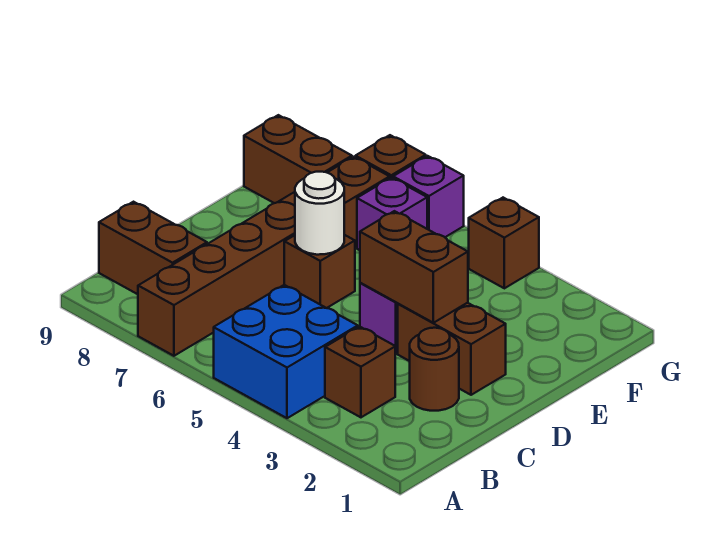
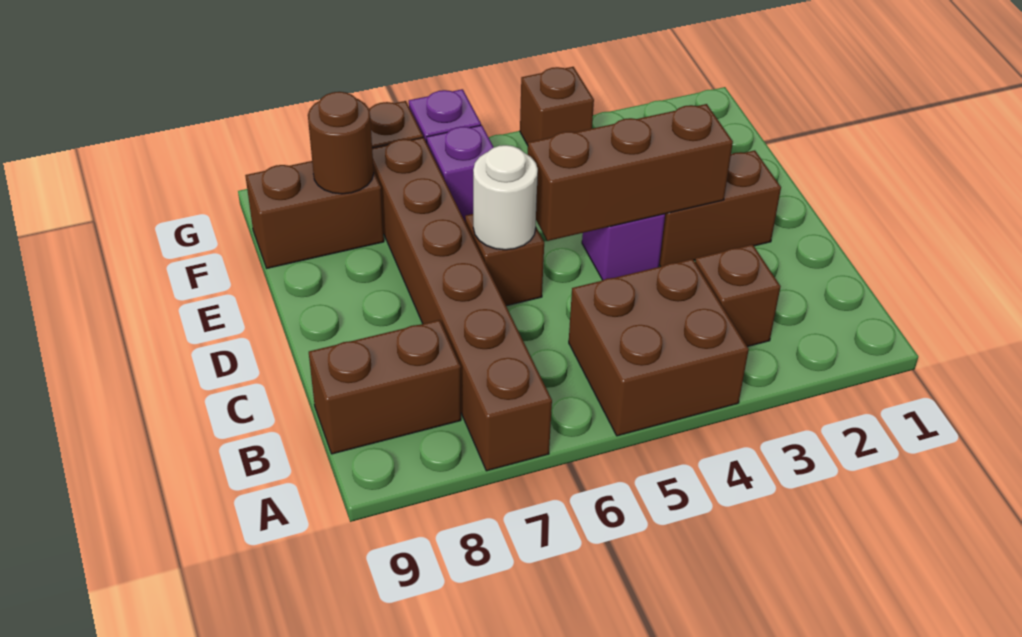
blue 2x2 brick [214,285,358,418] -> brown 2x2 brick [569,259,749,436]
brown 1x1 round brick [410,328,459,411] -> brown 1x1 round brick moved to [308,92,374,194]
brown 1x2 brick [360,211,468,323] -> brown 1x3 brick [528,104,733,241]

